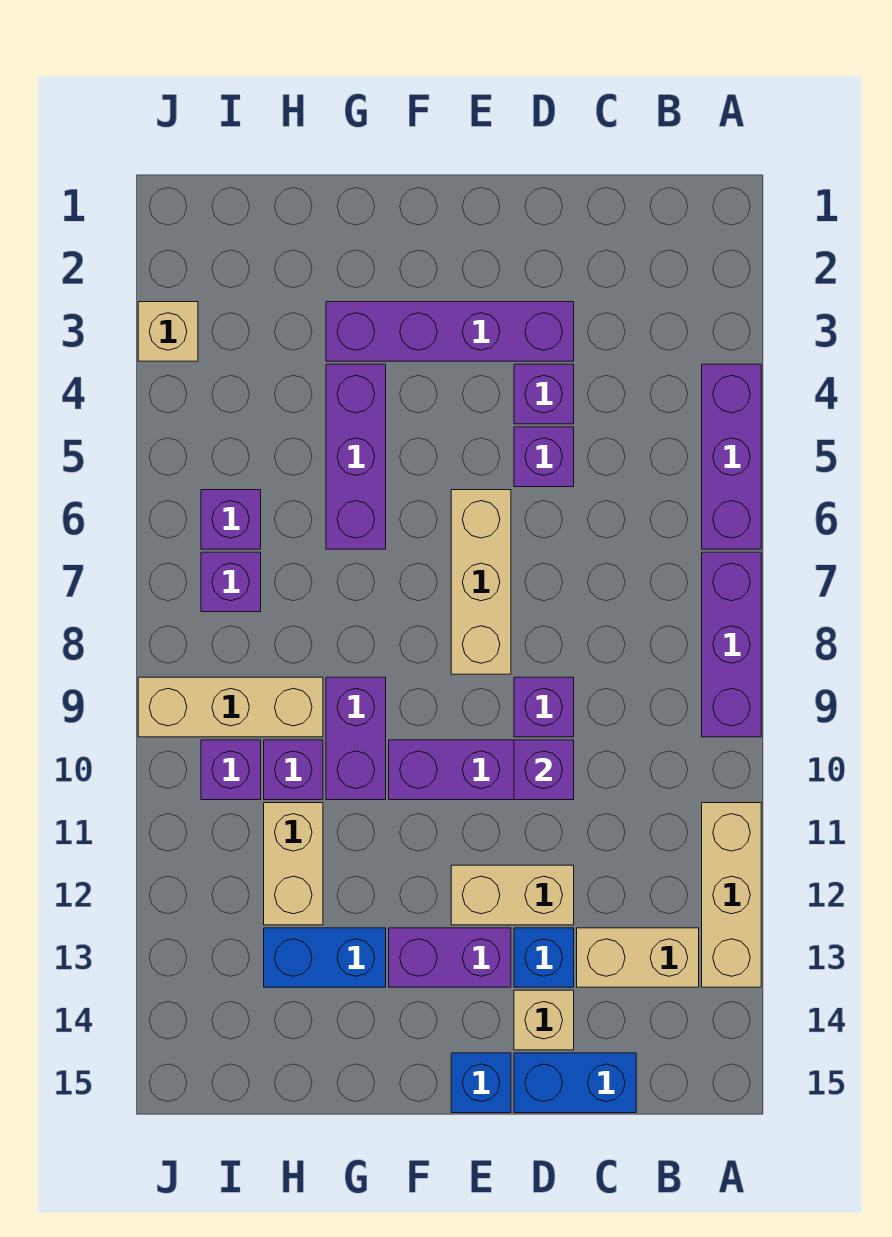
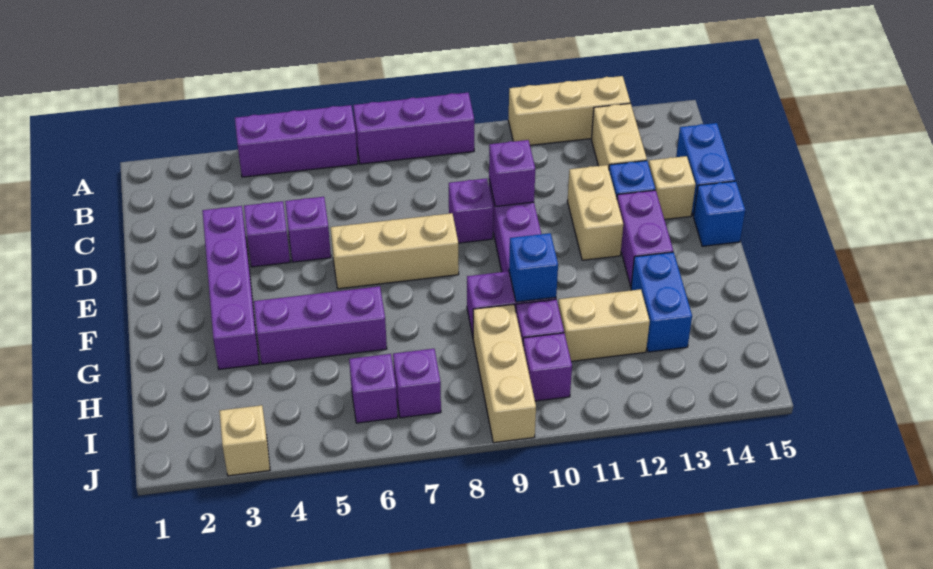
none -> blue 1x1 brick [509,233,558,302]

